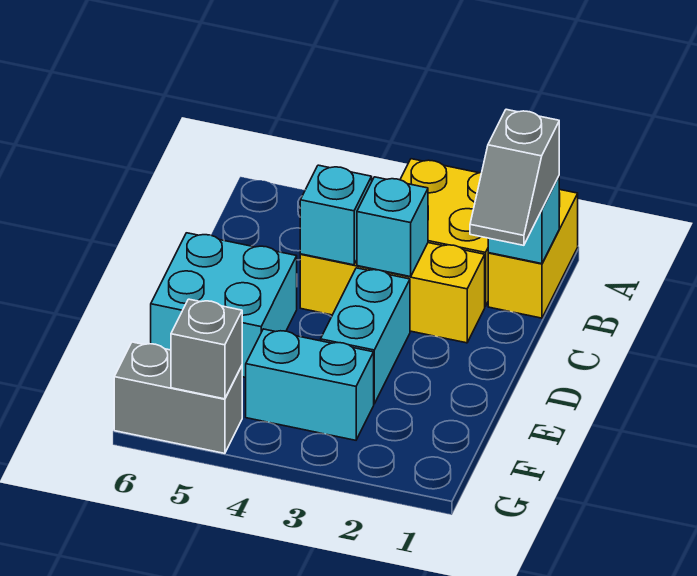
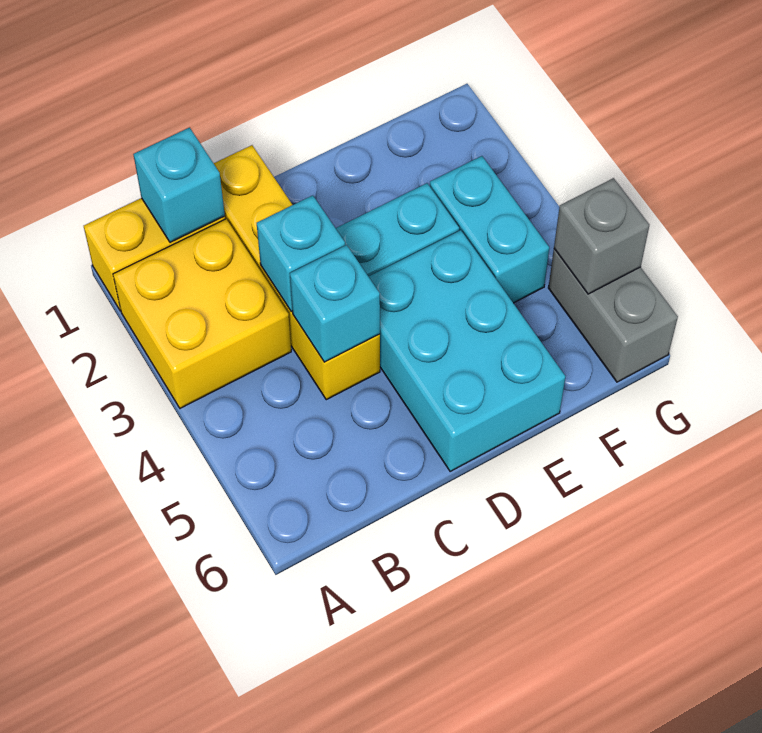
grey 1x2 slope [470,109,559,245] -> none
yellow 1x3 brick [300,243,485,343] -> yellow 1x4 brick [214,145,380,400]
cyan 2x2 brick [151,233,297,377] -> cyan 2x3 brick [368,230,565,471]

